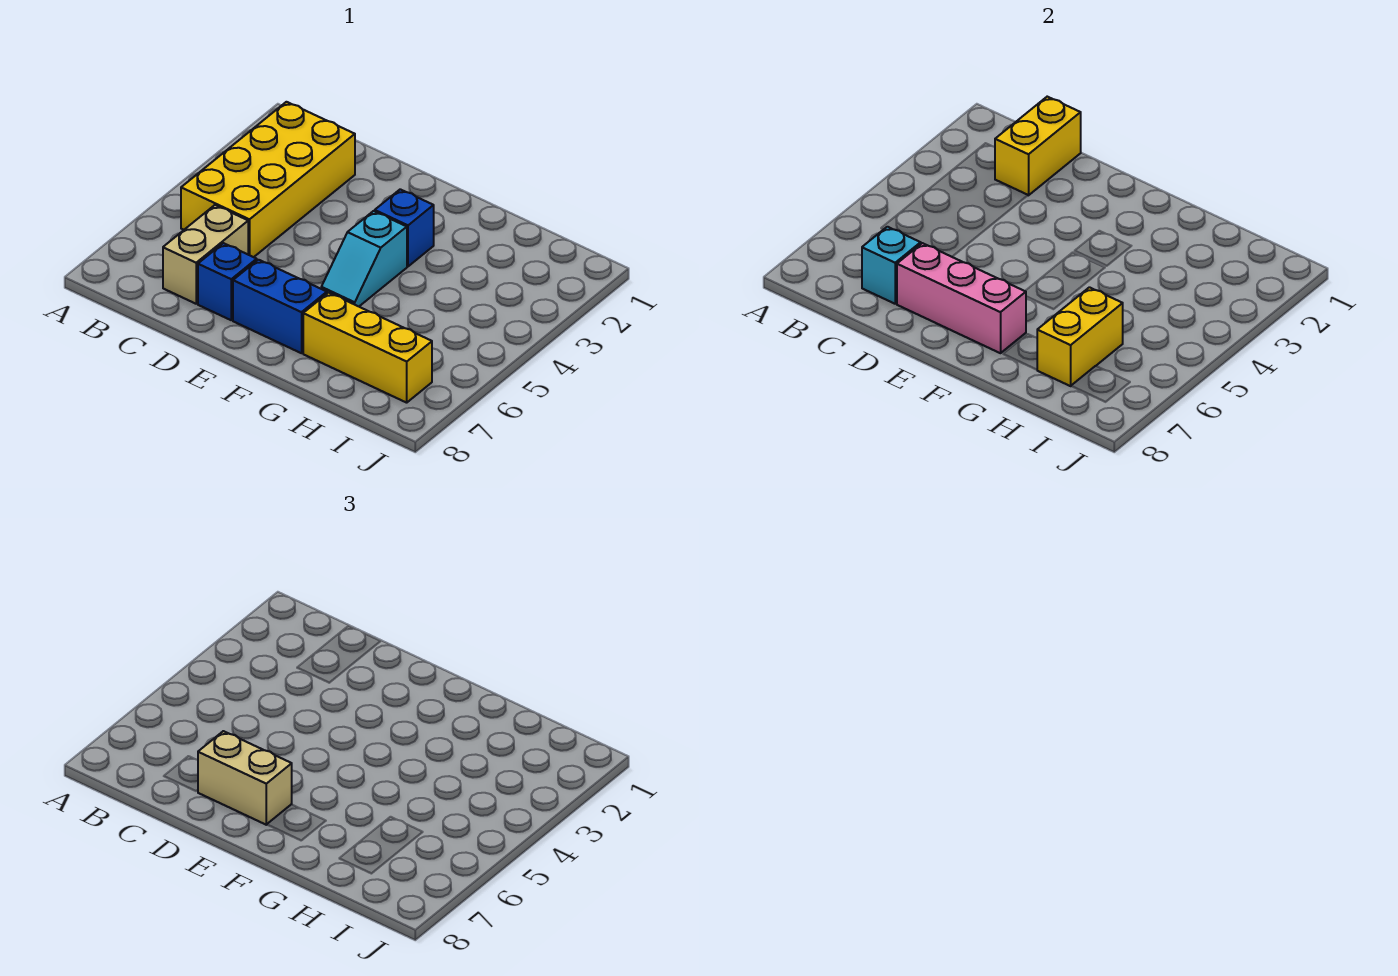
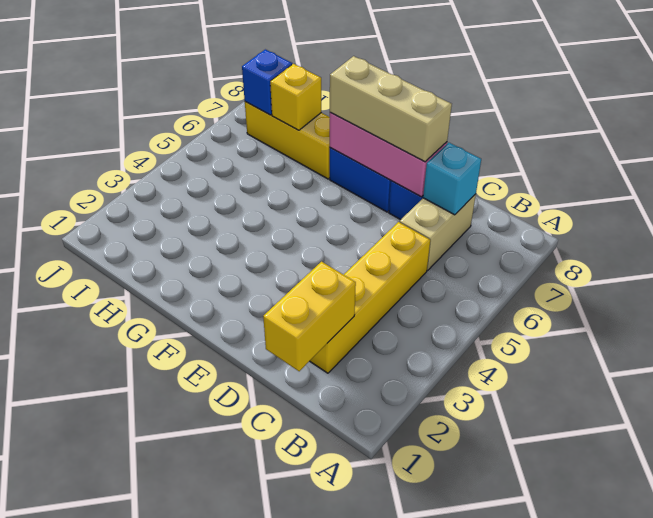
yellow 2x4 brick [181,102,355,257] -> yellow 1x4 brick [310,222,430,373]
tan 1x2 brick [198,731,292,825] -> tan 1x3 brick [330,56,452,162]
blue 1x1 brick [375,189,434,266] -> blue 1x1 brick moved to [242,49,292,115]
cyan 1x2 slope [321,211,407,306] -> none
yellow 1x2 brick [1037,287,1123,386] -> yellow 1x1 brick [270,64,321,130]

